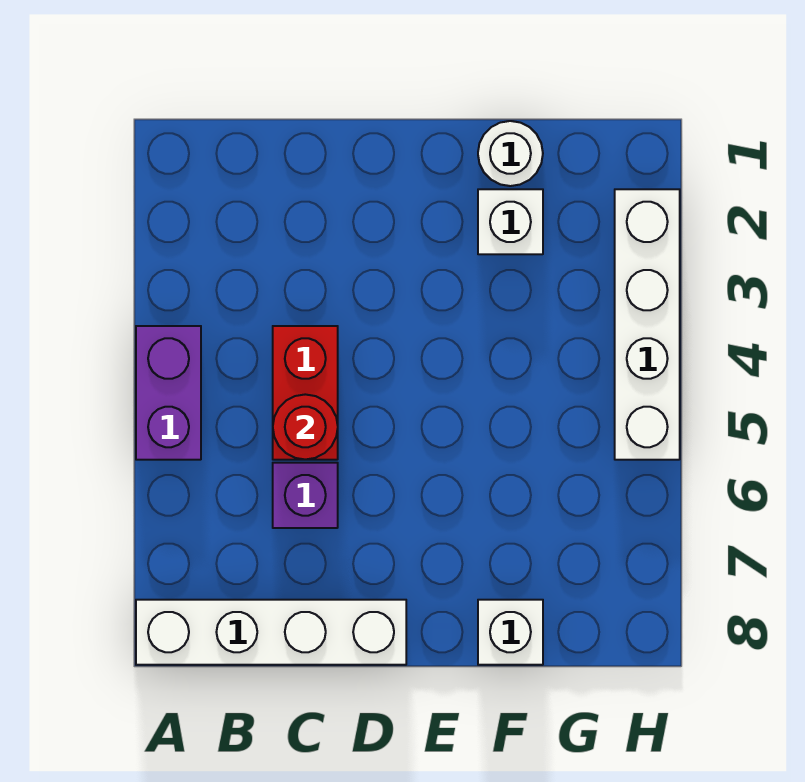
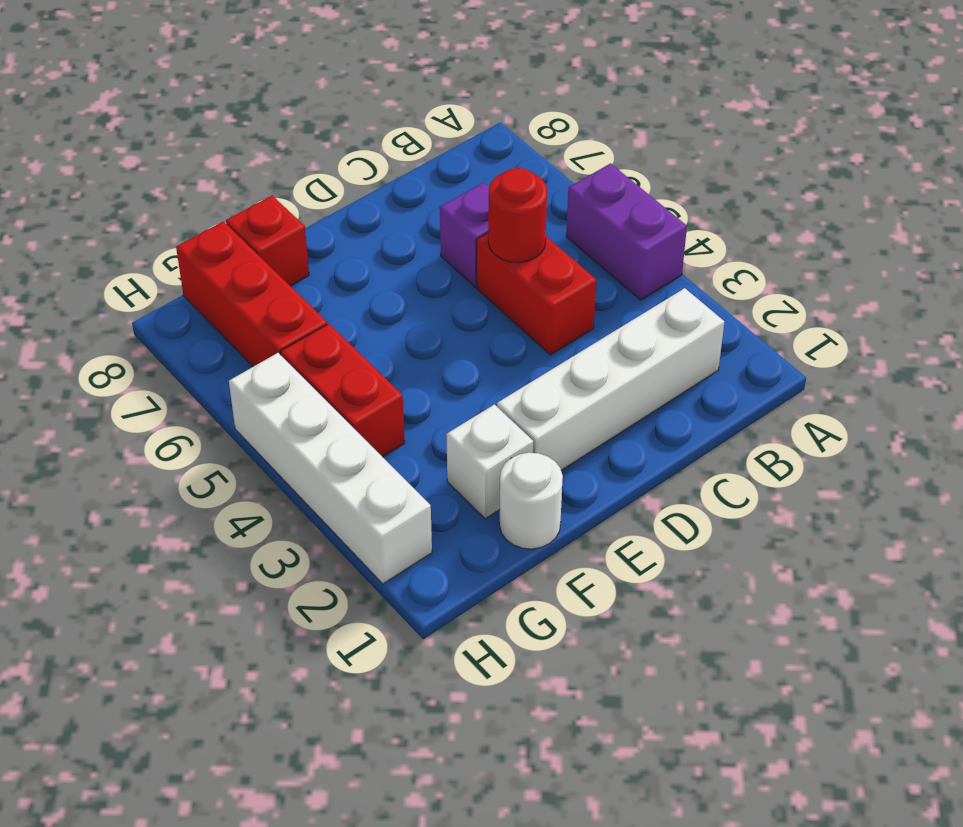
white 1x4 brick [136,600,406,665] -> white 1x4 brick moved to [497,288,724,470]
white 1x1 brick [478,600,543,665] -> red 1x1 brick [226,196,309,286]
none -> red 1x2 brick [281,324,405,457]
none -> red 1x3 brick [176,221,327,367]

